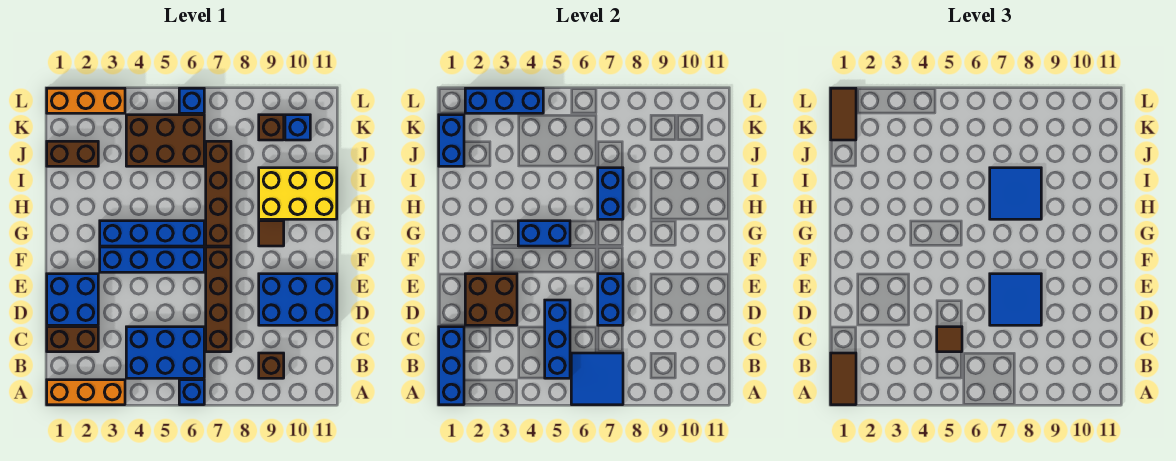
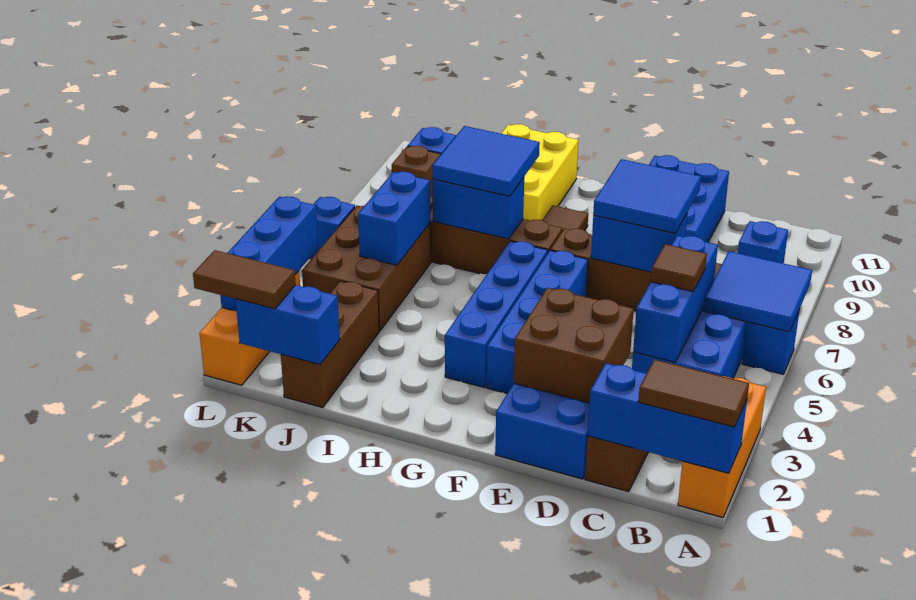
blue 1x3 brick [545,300,570,378] -> blue 1x3 brick turned to [633,236,718,362]
brown 1x1 brick [259,353,284,378] -> blue 1x1 brick [738,221,788,263]
blue 1x2 brick [518,221,570,246] -> blue 1x2 brick moved to [358,172,430,265]
brown 1x2 brick [47,141,98,166] -> brown 1x3 brick [281,281,379,408]

